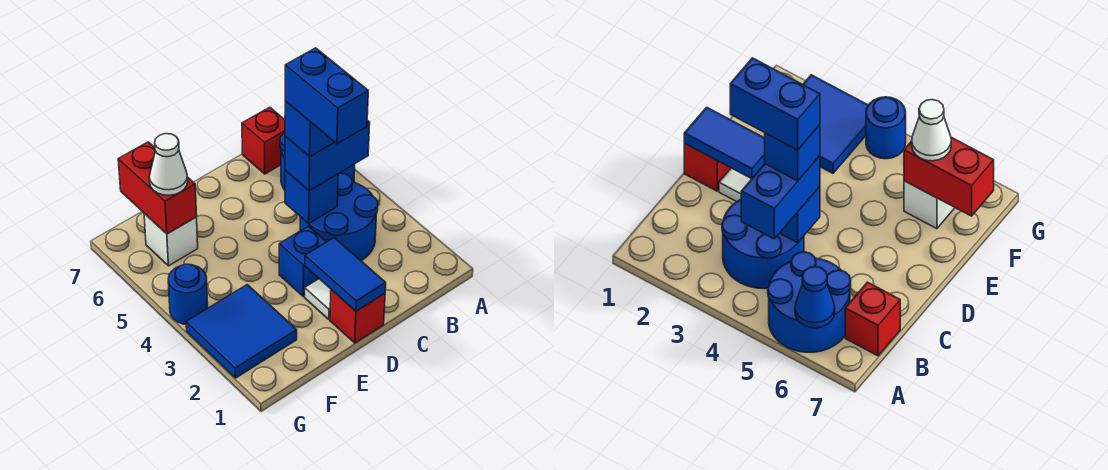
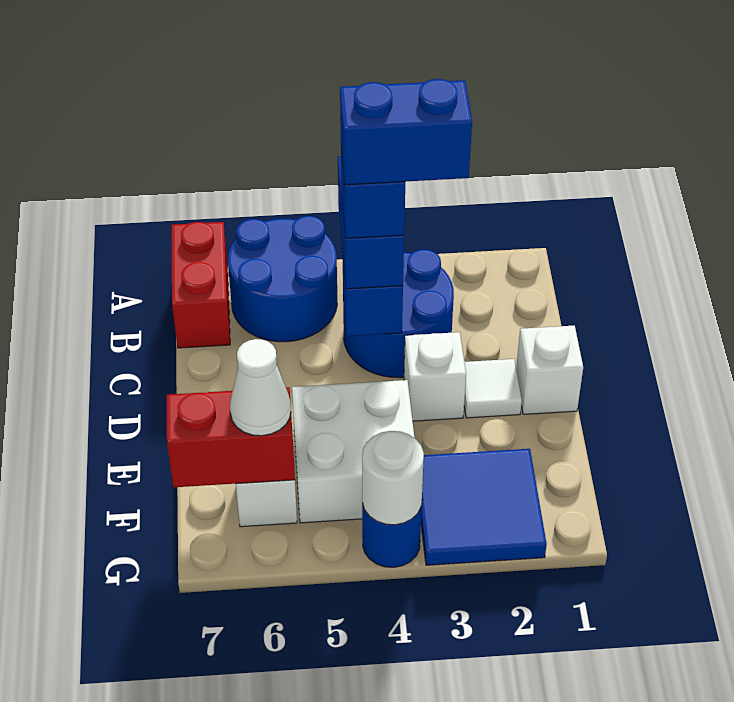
blue 1x1 cone [795,267,835,328] -> none
red 1x1 brick [242,107,285,174] -> red 1x2 brick [171,222,230,348]
red 1x1 brick [330,290,385,343] -> white 1x1 brick [516,325,583,414]
blue 1x2 tile [305,238,386,311] -> none
blue 1x1 brick [279,226,326,296] -> white 1x1 brick [404,332,466,421]
none -> white 2x2 brick [292,380,415,523]
none -> white 1x1 round brick [362,431,424,525]

